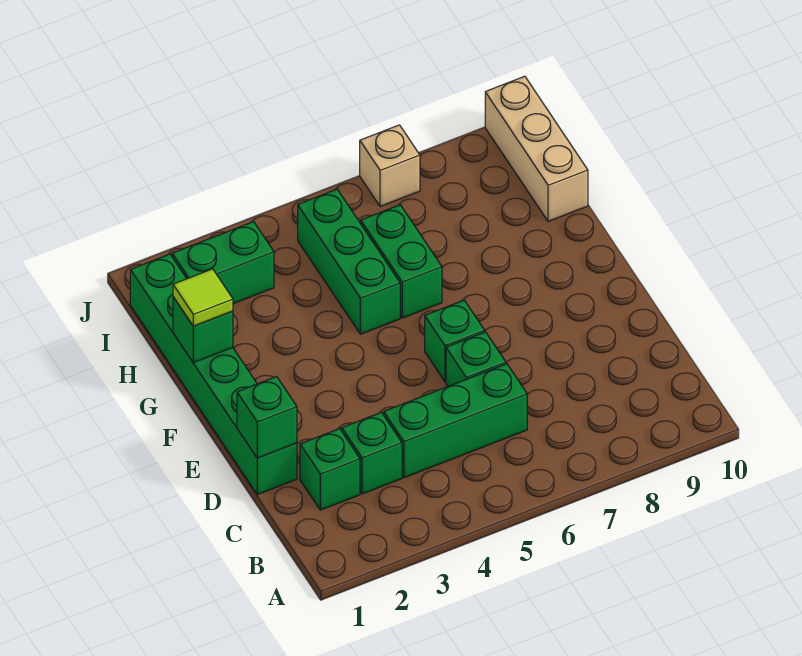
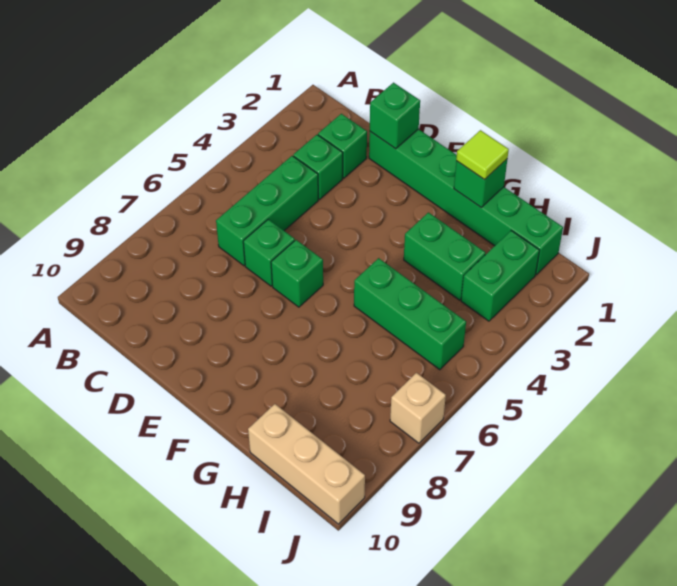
green 1x2 brick [361,205,442,318] -> green 1x2 brick moved to [404,213,485,300]

